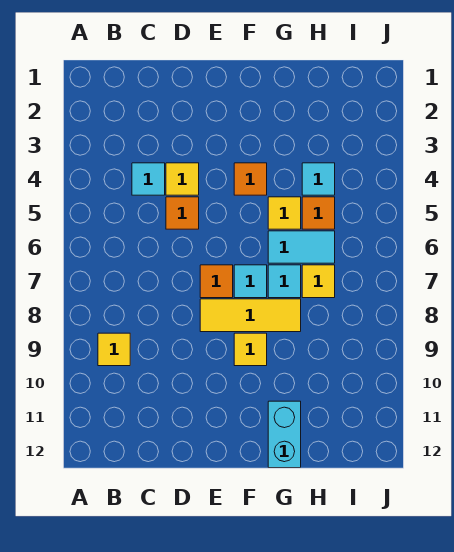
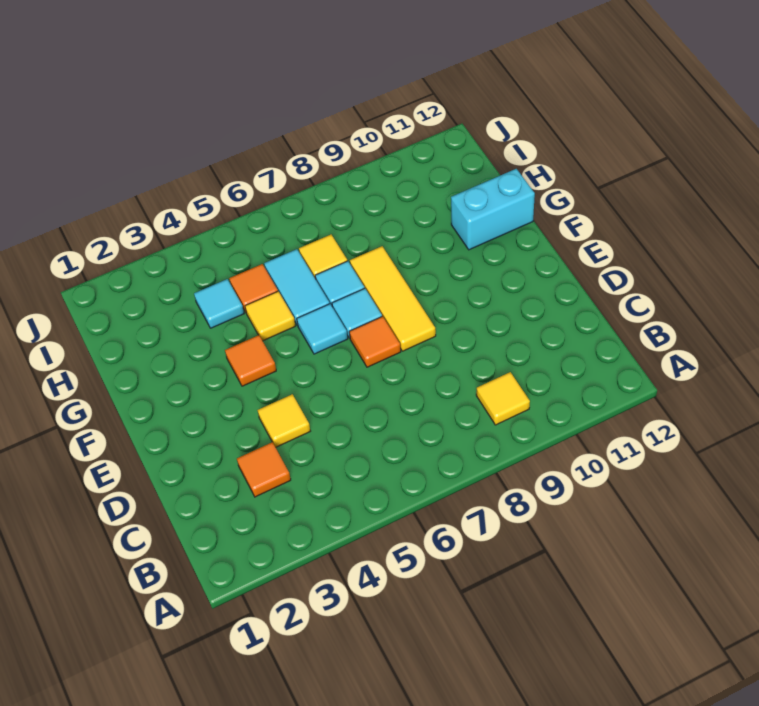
cyan 1x1 tile [132,163,165,195] -> cyan 1x1 tile moved to [297,304,348,354]
orange 1x1 tile [166,197,199,229] -> orange 1x1 tile moved to [237,442,291,497]
yellow 1x1 tile [234,333,267,366] -> none

